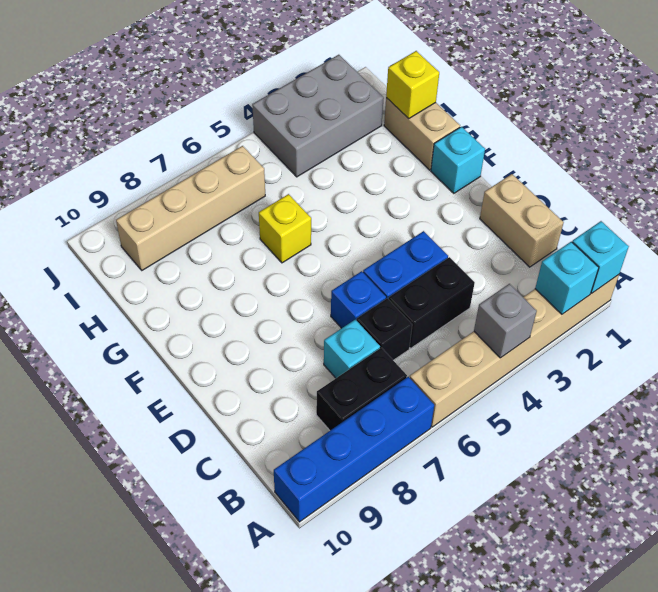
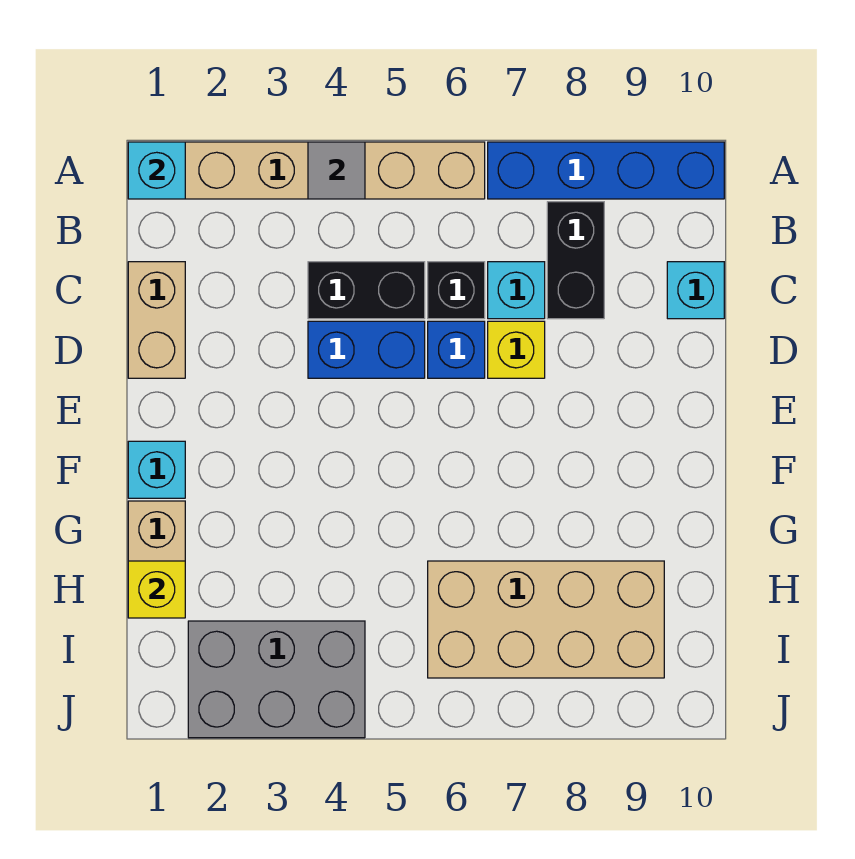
cyan 1x1 brick [535,242,599,314] -> cyan 1x1 brick moved to [667,262,724,319]
grey 1x1 brick [474,284,537,358] -> grey 1x1 tile [308,142,365,199]
black 1x2 brick [316,348,407,430] -> black 1x2 brick turned to [547,202,604,319]
yellow 1x1 brick [259,194,311,263] -> yellow 1x1 brick moved to [488,321,545,378]
tan 1x4 brick [116,146,265,270] -> tan 2x4 brick [428,561,664,678]

